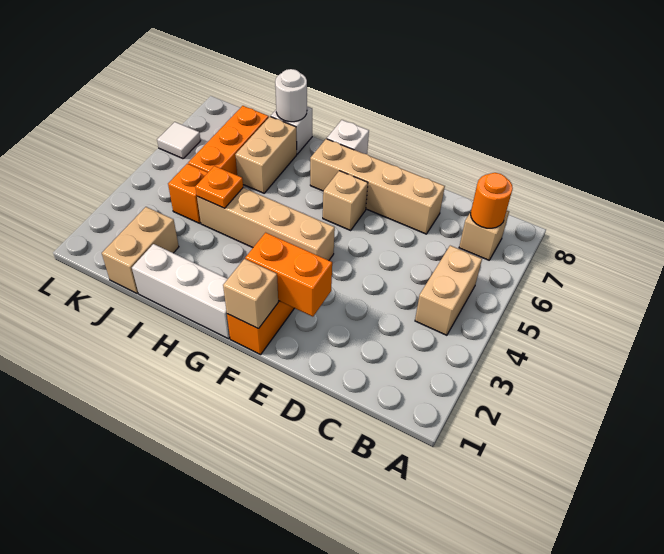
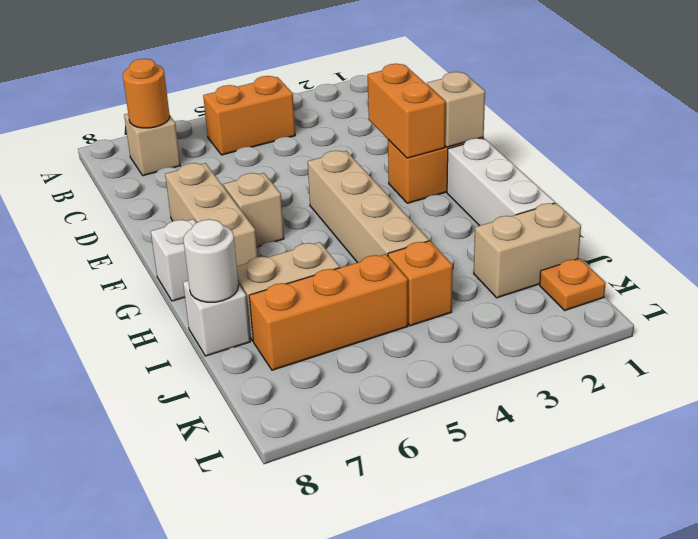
tan 1x2 brick [415,246,482,335] -> orange 1x2 brick [203,76,295,155]
tan 1x4 brick [310,139,445,234] -> tan 1x3 brick [165,163,257,266]
orange 1x1 plate [195,166,243,208] -> orange 1x1 plate moved to [540,258,606,310]
white 1x1 tile [157,122,201,159] -> none

